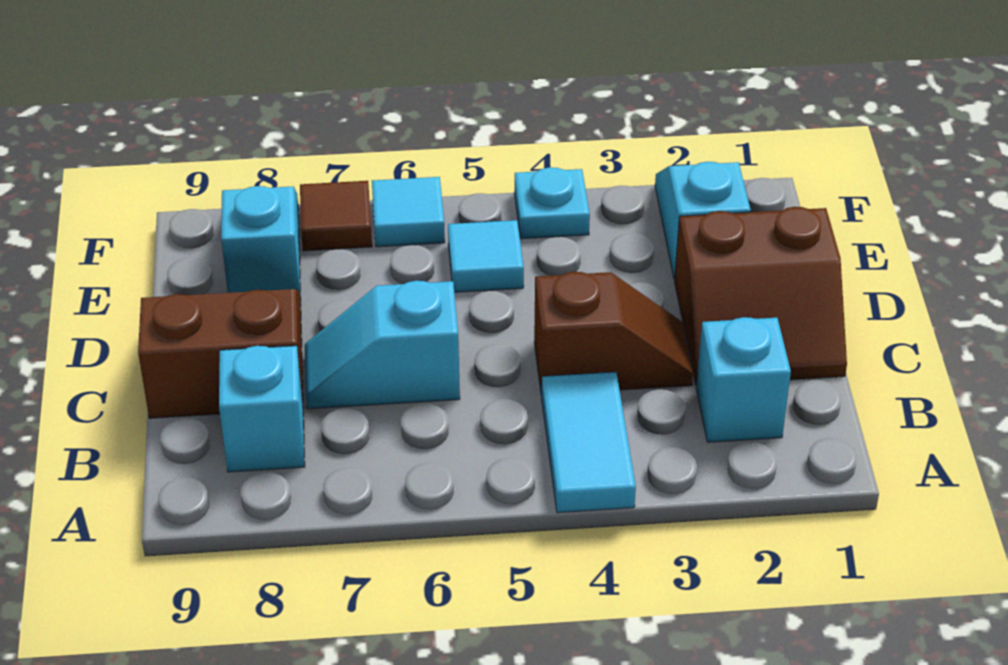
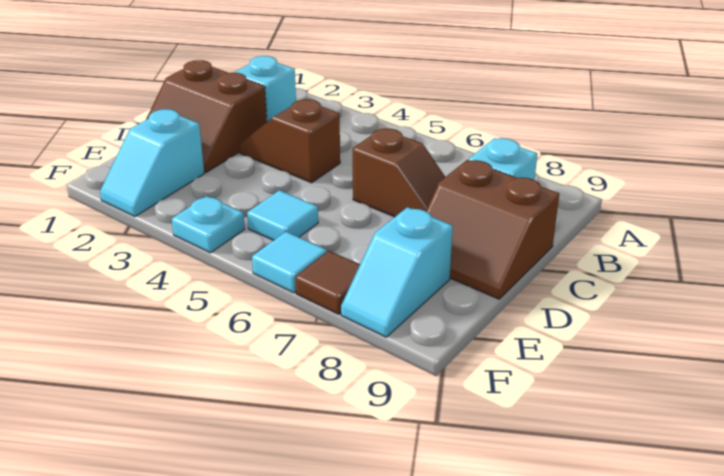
cyan 1x2 tile [541,372,636,513] -> none
brown 2x2 slope [675,207,847,385] -> brown 2x2 slope turned to [146,60,267,173]
cyan 1x2 slope [305,281,460,409] -> brown 1x2 slope [353,128,445,217]

